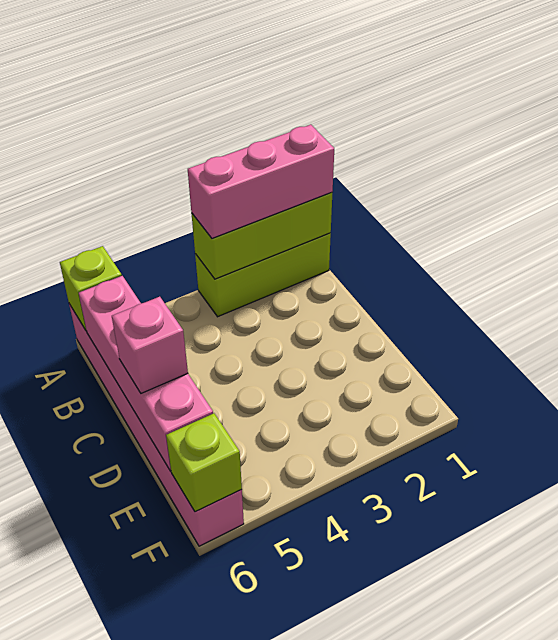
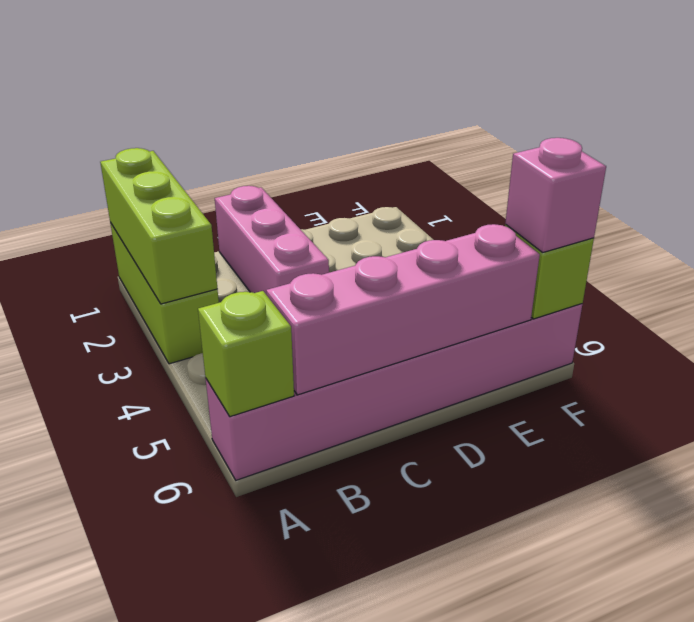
pink 1x3 brick [188,125,334,238] -> pink 1x3 brick moved to [215,186,329,295]
pink 1x1 brick [112,297,188,393] -> pink 1x1 brick moved to [505,138,606,252]

